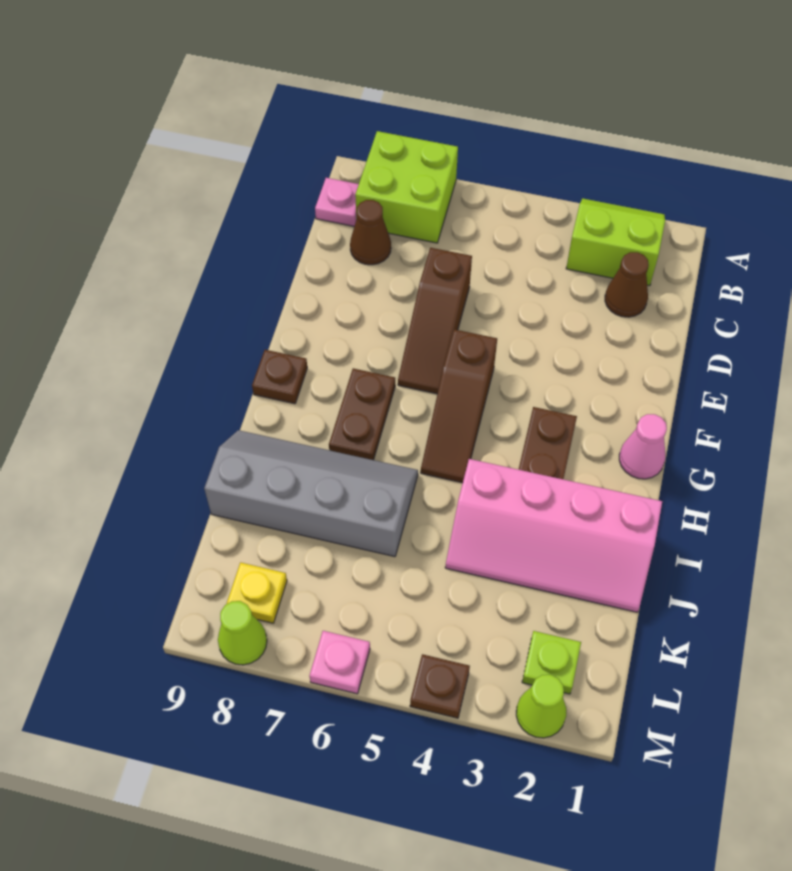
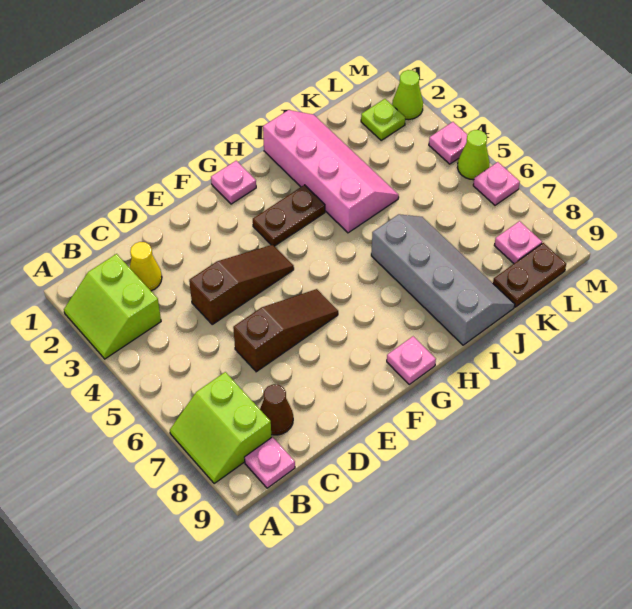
lime 2x2 brick [355,131,458,243] -> lime 2x2 slope [170,372,271,484]
brown 1x1 cone [605,252,649,317] -> yellow 1x1 cone [130,242,162,291]
brown 1x3 slope [421,329,497,483] -> brown 1x3 slope moved to [189,245,294,324]
pink 1x1 cone [619,414,667,479] -> pink 1x1 plate [211,161,256,204]
brown 1x2 plate [329,368,395,460] -> brown 1x2 plate moved to [493,243,566,307]
brown 1x1 plate [252,350,307,404] -> pink 1x1 plate [387,336,436,384]
grey 2x4 slope [204,430,418,557] -> grey 2x4 slope turned to [371,214,515,345]
yellow 1x1 plate [226,562,287,623] -> pink 1x1 plate [494,221,542,263]
brown 1x1 plate [410,654,470,718] -> pink 1x1 plate [429,122,467,164]
lime 1x1 cone [218,601,267,665] -> lime 1x1 cone moved to [457,130,490,180]

